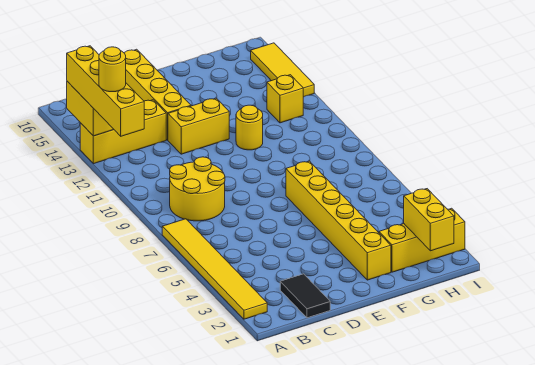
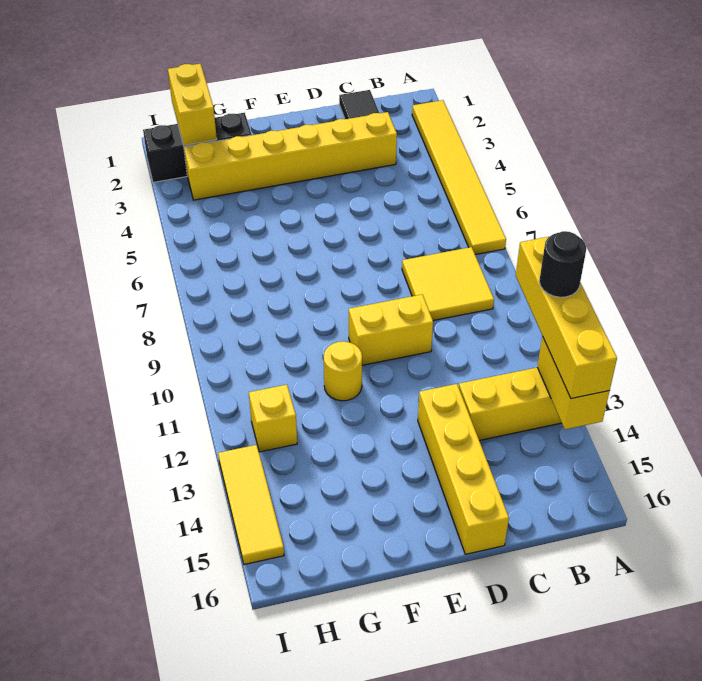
yellow 1x1 round brick [99,47,126,92] -> black 1x1 round brick [539,231,586,297]
yellow 2x2 round brick [170,157,225,221] -> yellow 2x2 tile [402,247,494,321]
yellow 1x2 brick [168,98,229,154] -> yellow 1x2 brick moved to [349,294,433,365]
yellow 1x6 brick [286,161,391,280] -> yellow 1x6 brick turned to [184,112,397,200]
yellow 1x3 brick [379,208,465,272] -> black 1x3 brick [143,113,252,182]

